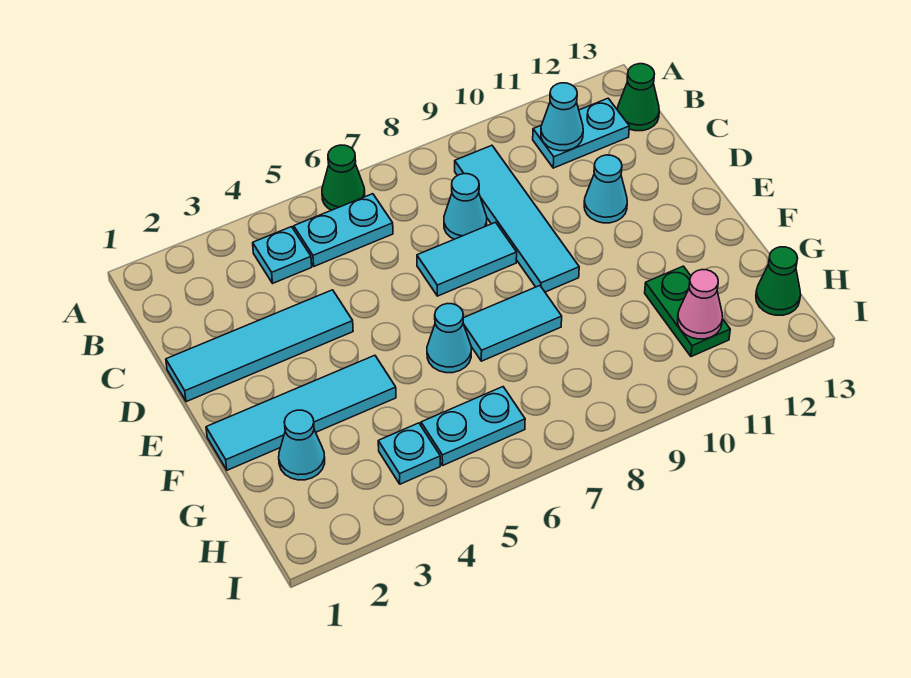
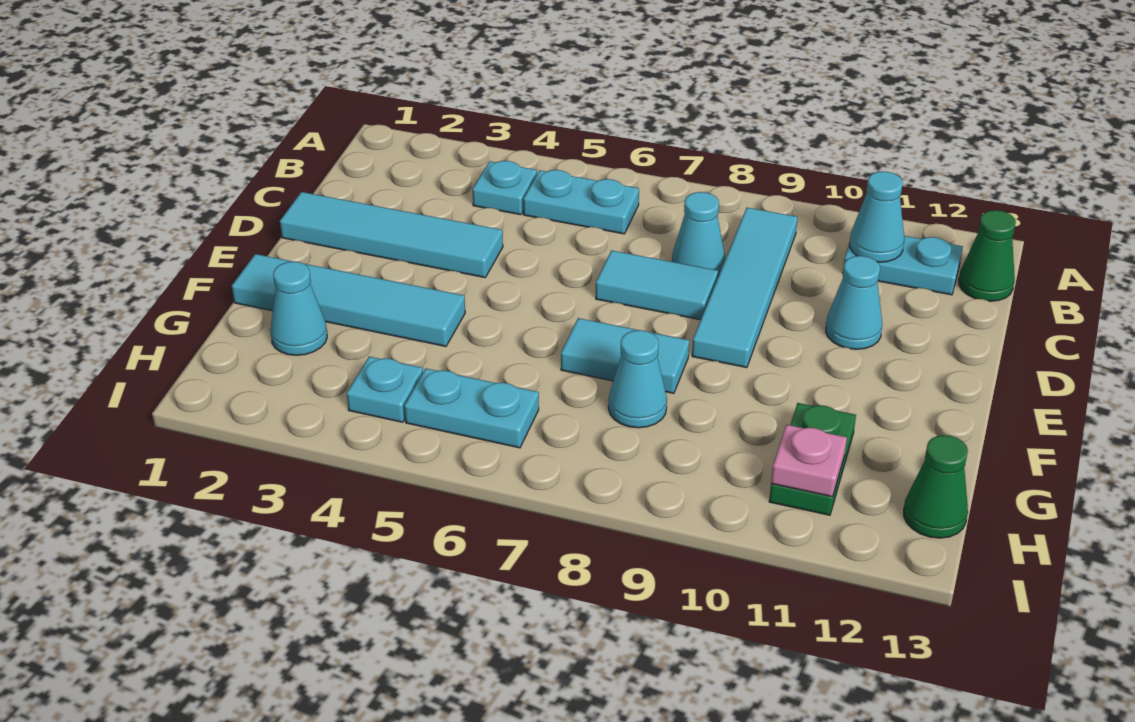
green 1x1 cone [322,145,365,210] -> none
cyan 1x1 cone [427,304,471,373] -> cyan 1x1 cone moved to [608,330,667,428]
pink 1x1 cone [678,270,723,339] -> pink 1x1 plate [771,425,847,497]

